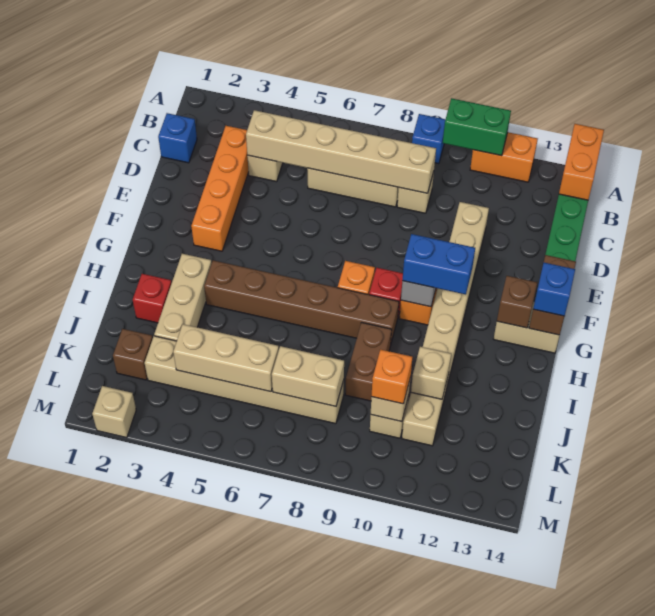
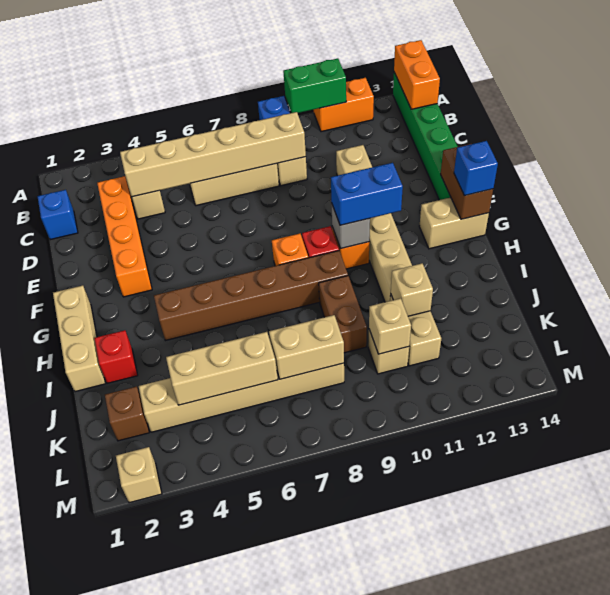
brown 1x1 brick [497,276,537,328] -> none
tan 1x3 brick [154,254,212,341] -> tan 1x3 brick moved to [53,285,105,392]
orange 1x1 brick [372,350,412,404] -> none

